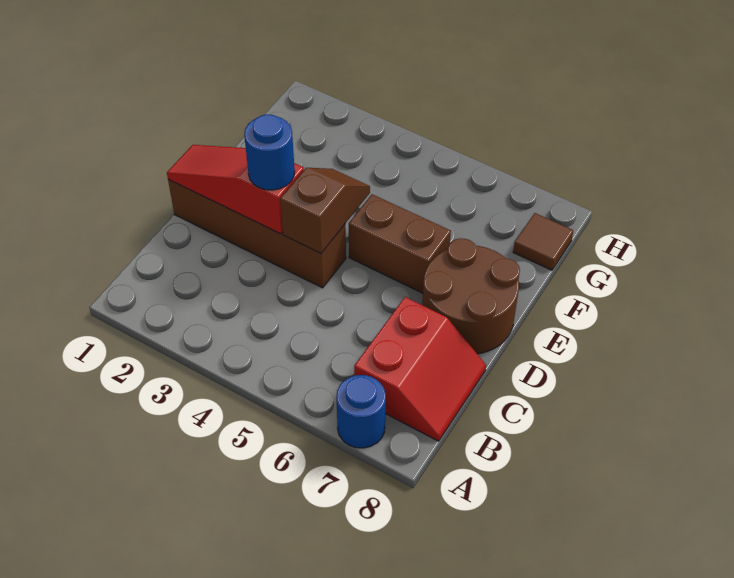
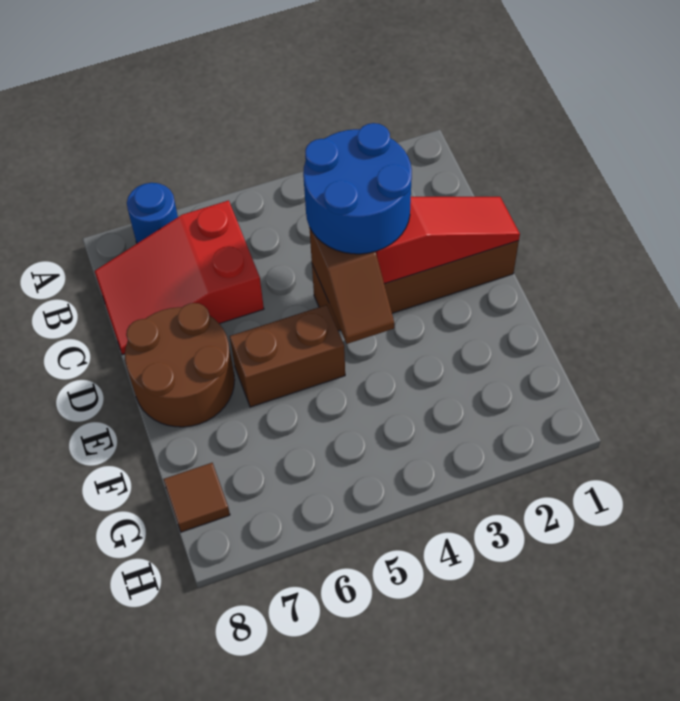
red 2x2 slope [354,297,486,441] -> red 2x3 slope [95,200,264,355]
blue 1x1 round brick [244,115,295,190] -> blue 2x2 round brick [303,123,412,254]

